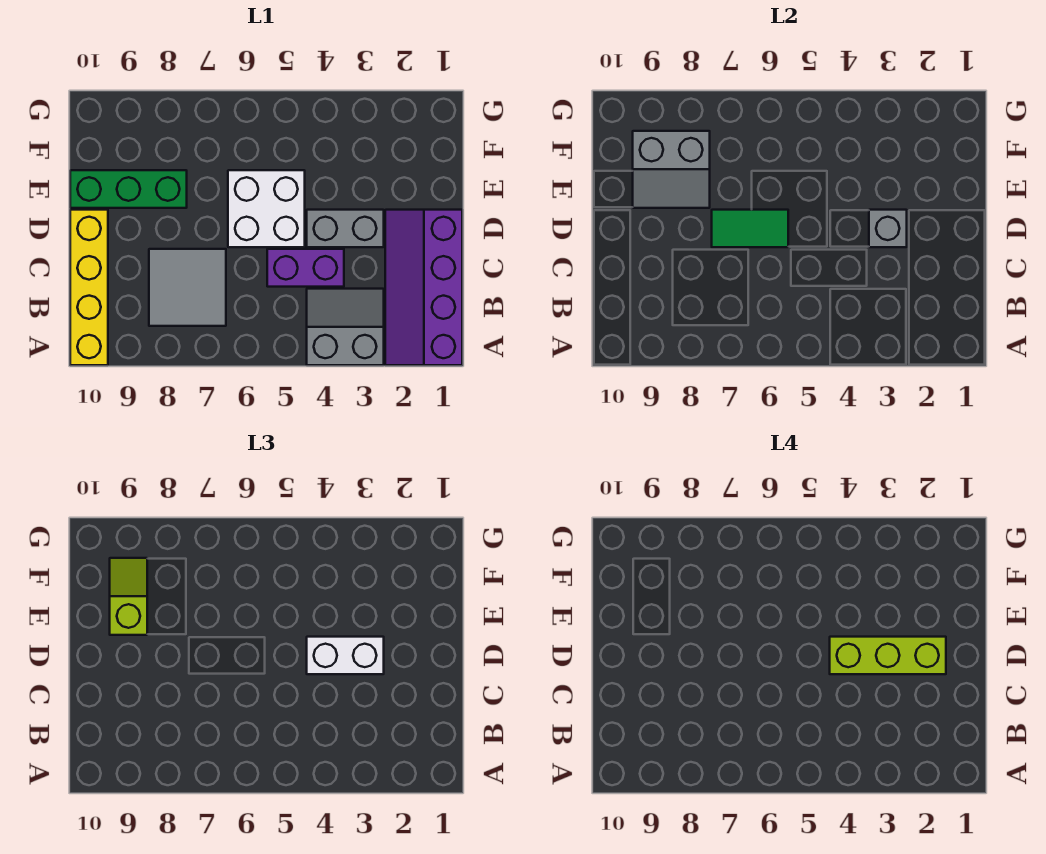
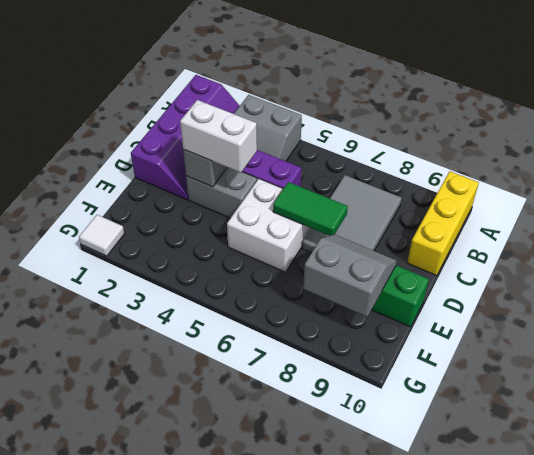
yellow 1x4 brick [70,210,108,365] -> yellow 1x3 brick [407,171,479,276]
grey 2x2 tile [149,249,226,326] -> grey 2x3 tile [302,175,402,253]
lime 1x3 brick [830,637,946,674] -> none
lime 1x2 slope [110,558,147,635] -> none
none -> white 1x1 tile [79,215,124,256]

